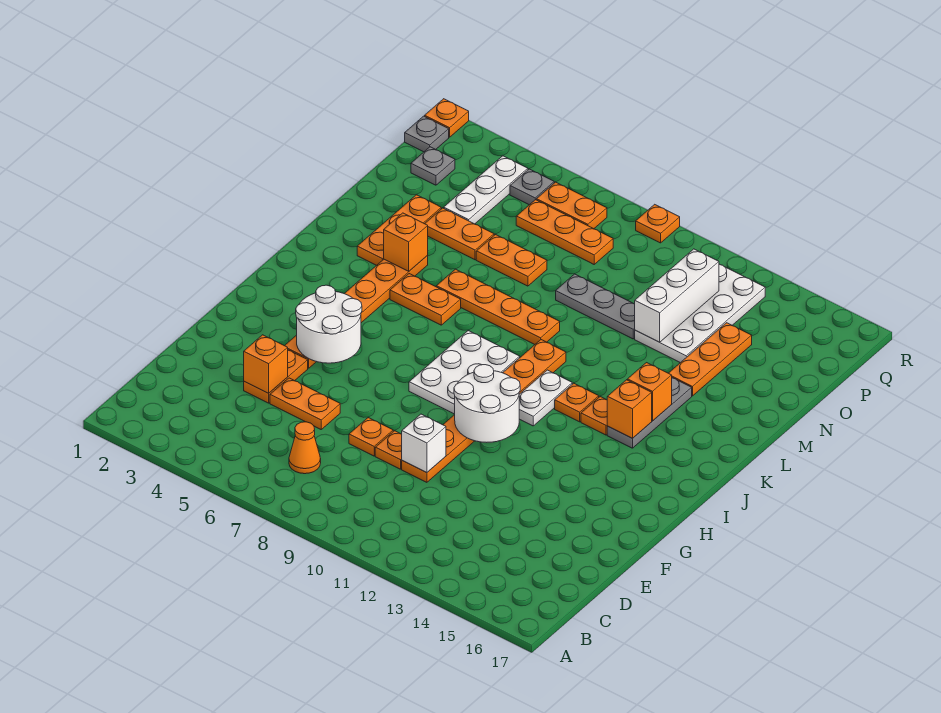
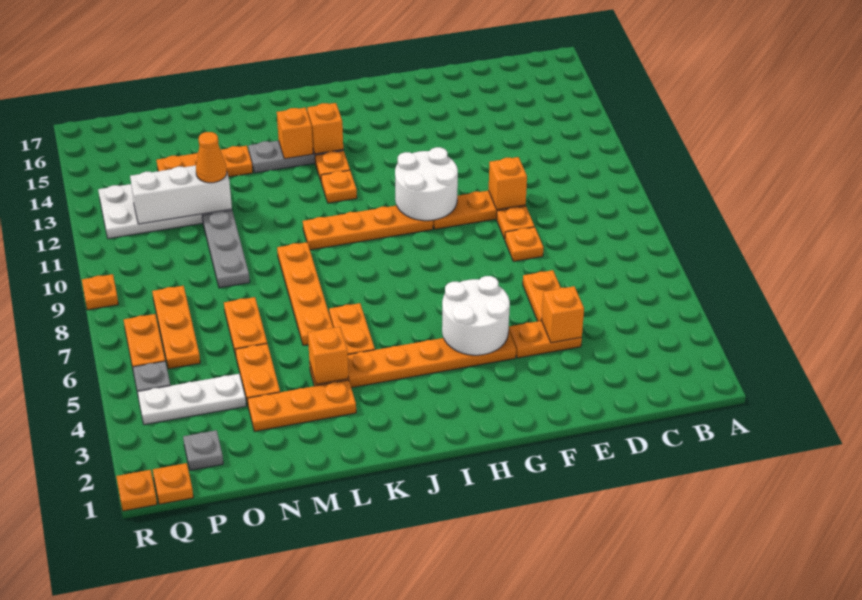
orange 1x1 cone [289,422,321,474] -> orange 1x1 cone moved to [196,132,227,183]
white 1x1 brick [402,414,446,473] -> orange 1x1 brick [489,157,527,210]
white 2x3 plate [409,331,520,414] -> none
white 1x2 plate [519,370,572,426] -> none
grey 1x1 plate [405,116,449,152] -> orange 1x1 plate [153,463,193,504]

